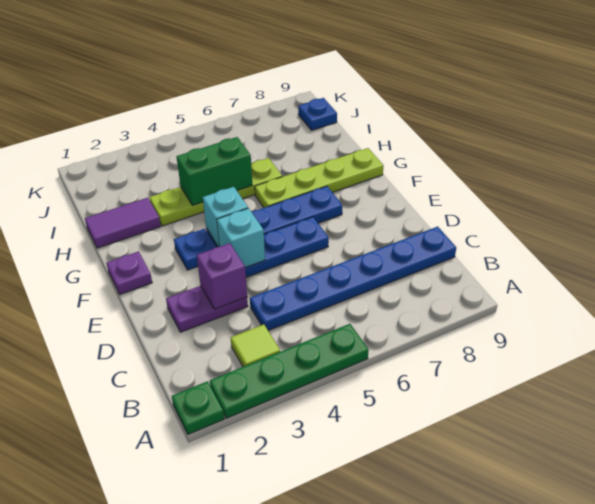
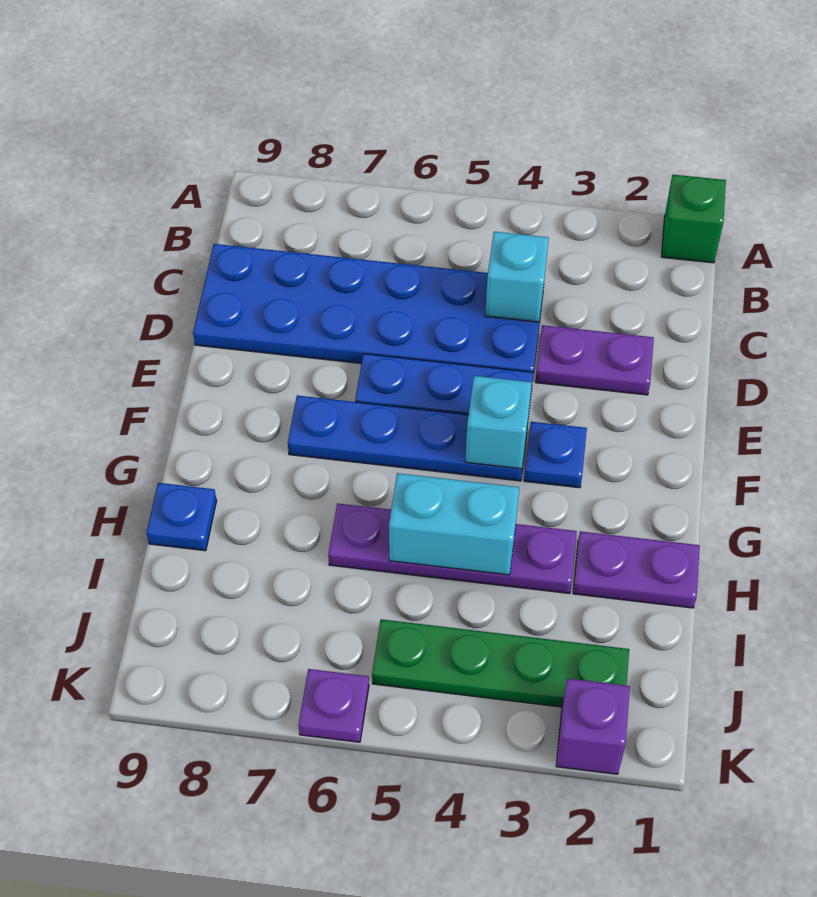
green 1x1 plate [172,381,224,434] -> green 1x1 brick [661,175,726,263]
green 1x4 plate [210,324,369,418] -> green 1x4 plate moved to [372,619,629,707]
lime 1x1 tile [231,324,280,367] -> none
blue 1x6 plate [250,227,456,331] -> blue 2x6 plate [193,244,543,372]
purple 1x1 brick [197,243,247,309] -> purple 1x1 brick moved to [556,678,630,774]
cyan 1x1 brick [217,208,265,268] -> cyan 1x1 brick moved to [485,232,549,322]
purple 1x1 plate [107,251,152,294] -> purple 1x1 plate moved to [298,669,369,742]
lime 1x4 plate [255,148,384,208] -> none
purple 1x2 tile [85,198,161,248] -> purple 1x2 plate [573,531,700,608]
lime 1x4 plate [149,158,282,226] -> purple 1x4 plate [328,503,577,594]
green 1x2 brick [177,137,252,205] -> cyan 1x2 brick [389,473,519,575]
blue 1x1 plate [298,98,337,130] -> blue 1x1 plate moved to [146,483,217,551]

